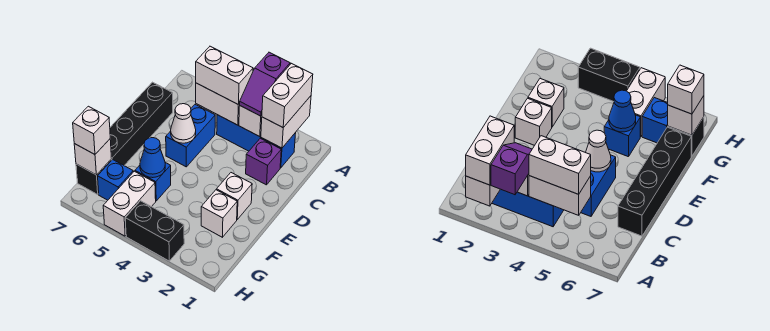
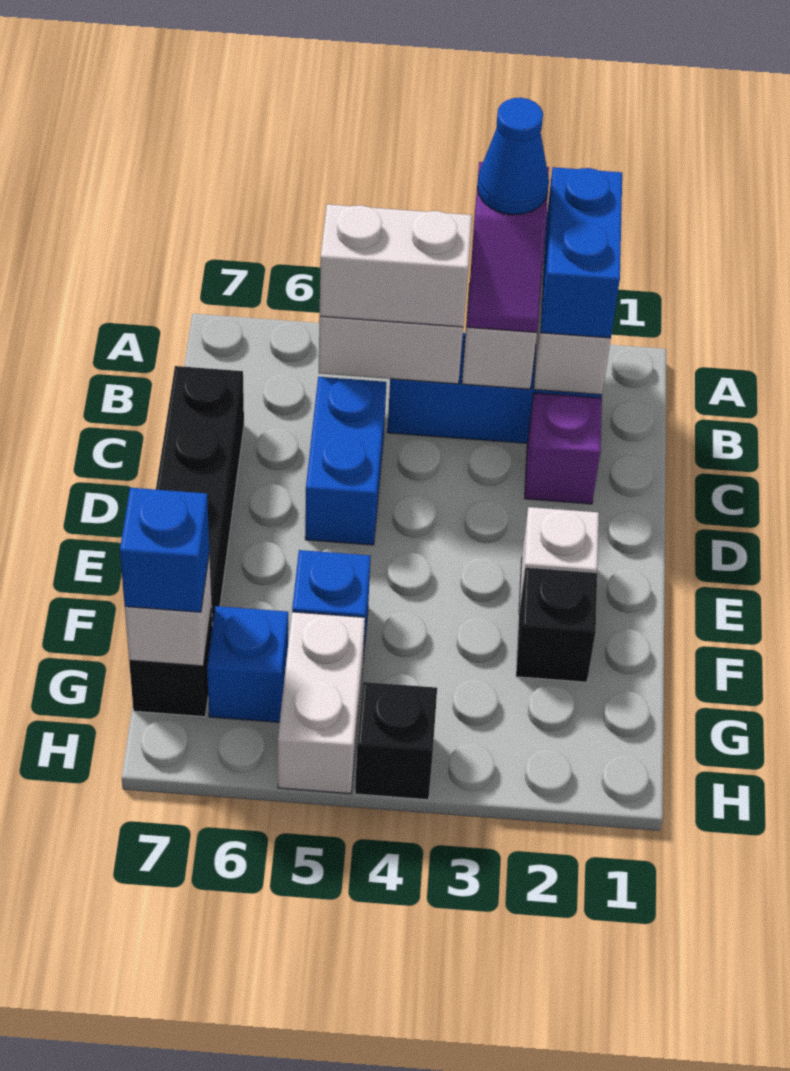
white 1x2 brick [262,63,313,127] -> blue 1x2 brick [541,167,622,338]
white 1x1 cone [171,104,196,143] -> none
white 1x1 brick [201,190,237,237] -> black 1x1 brick [516,567,597,682]
blue 1x1 cone [140,138,165,178] -> blue 1x1 cone moved to [478,98,549,215]
white 1x1 brick [73,106,110,154] -> blue 1x1 brick [120,488,209,612]
black 1x2 brick [125,201,184,261] -> black 1x1 brick [355,682,437,800]

